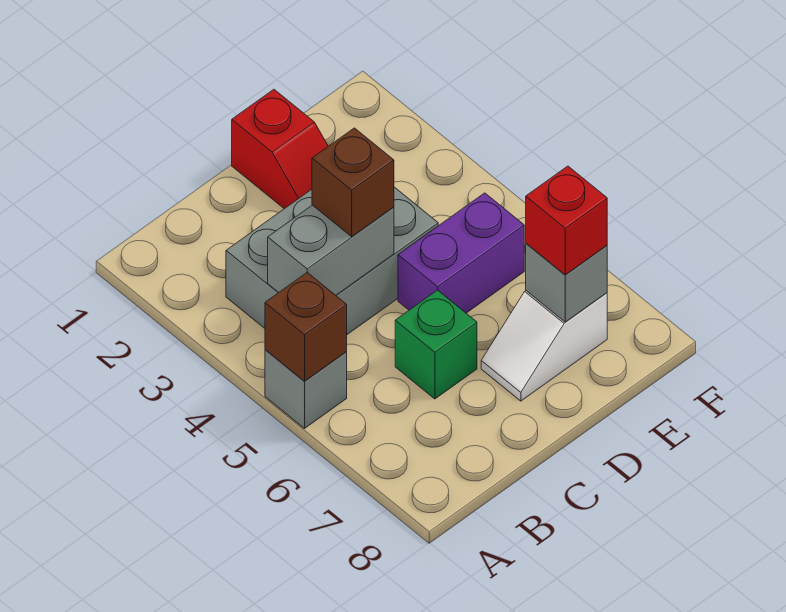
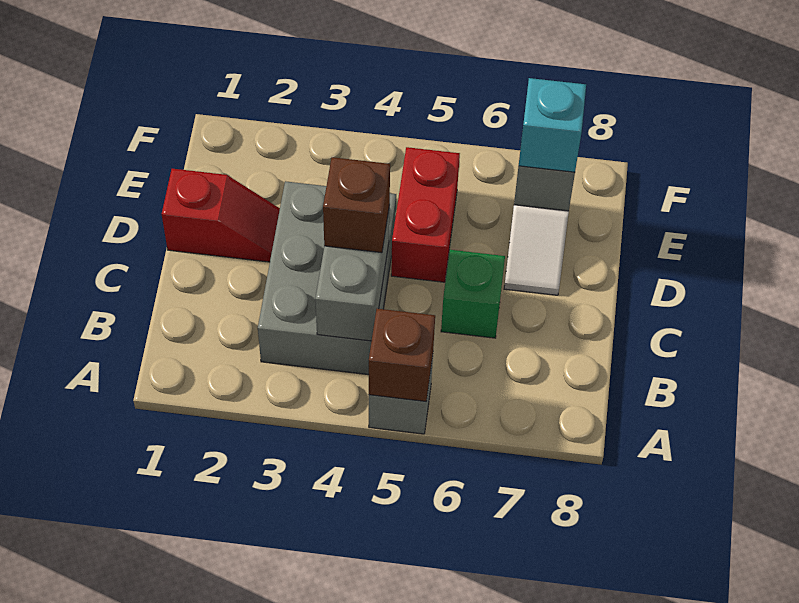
purple 1x2 brick [398,193,524,313] -> red 1x2 brick [391,147,460,282]
red 1x1 brick [526,166,607,275] -> cyan 1x1 brick [519,78,586,172]

